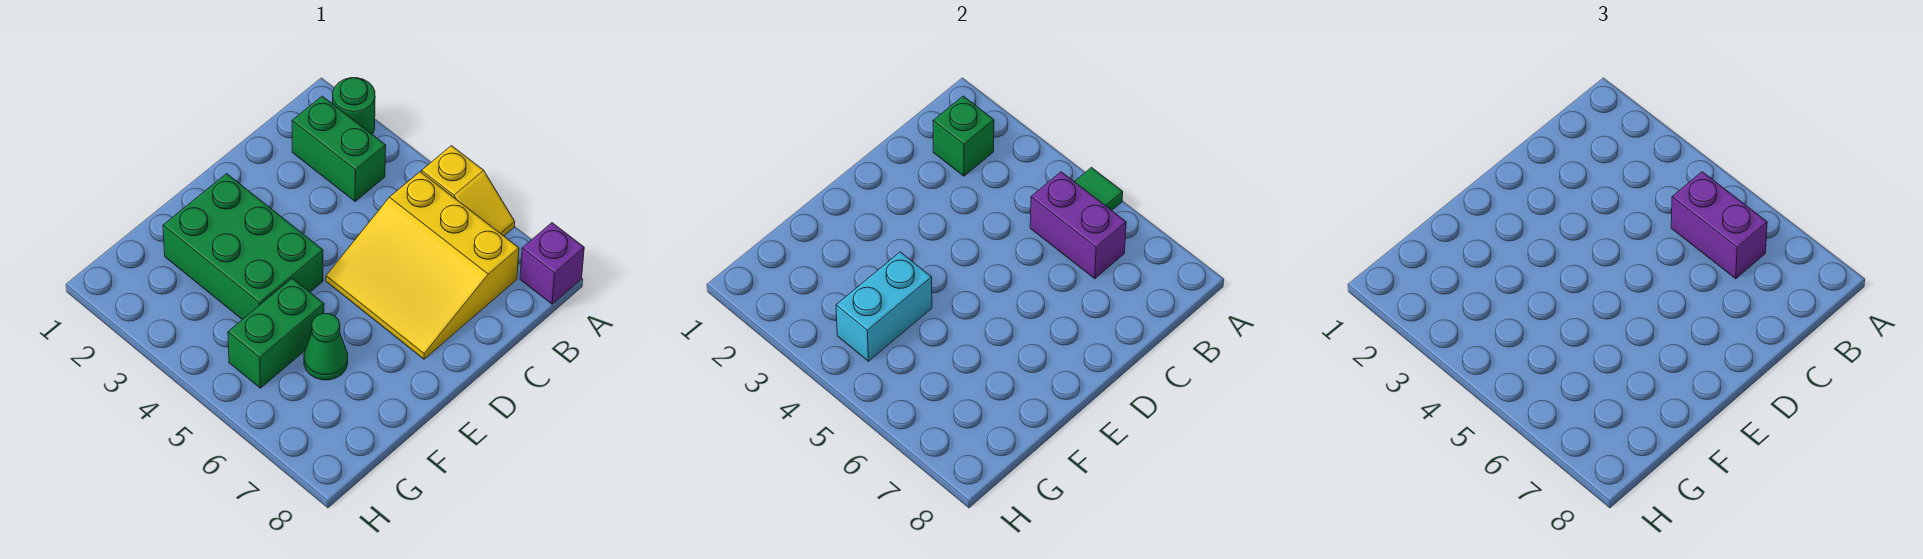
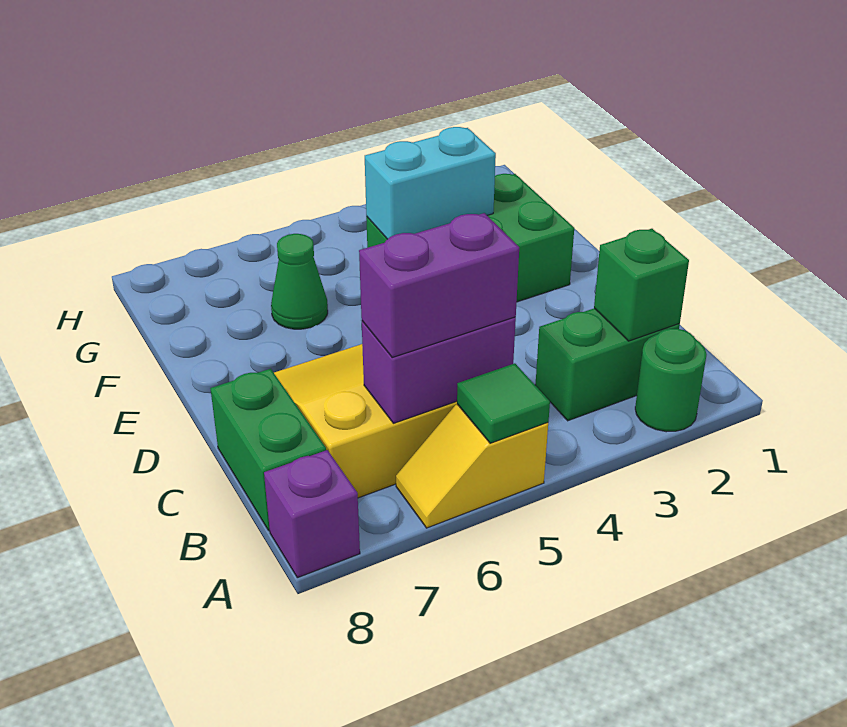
cyan 1x2 brick [836,252,932,361] -> cyan 1x2 brick turned to [365,127,496,239]
green 1x2 brick [228,278,324,388] -> green 1x2 brick moved to [210,369,326,531]

